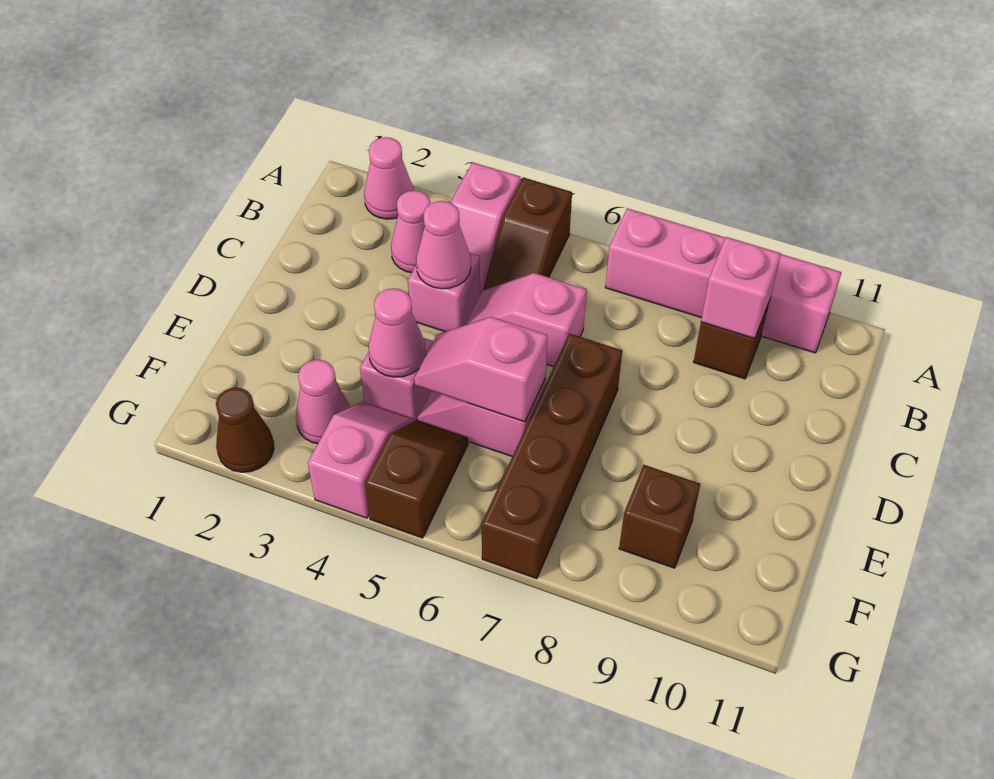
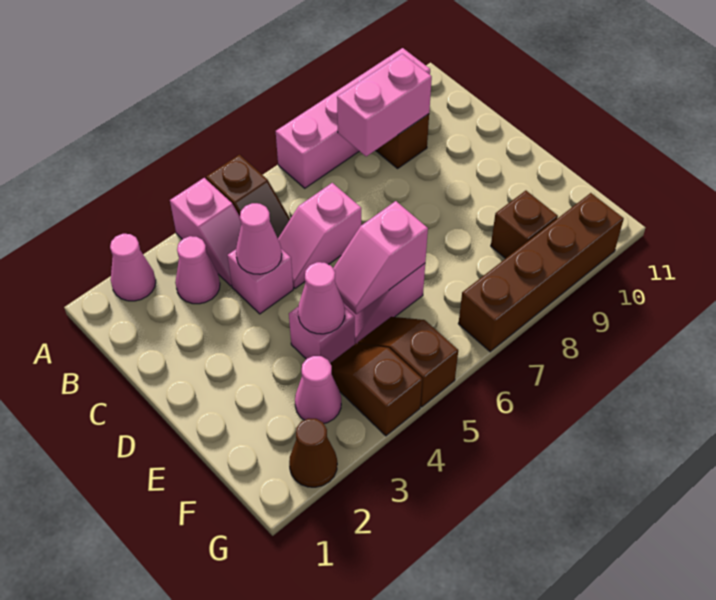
pink 1x1 brick [701,237,781,339] -> pink 1x2 brick [337,54,432,156]
brown 1x4 brick [482,334,622,579] -> brown 1x4 brick turned to [458,193,624,352]
pink 1x2 slope [308,402,414,518] -> brown 1x2 slope [330,343,422,436]

